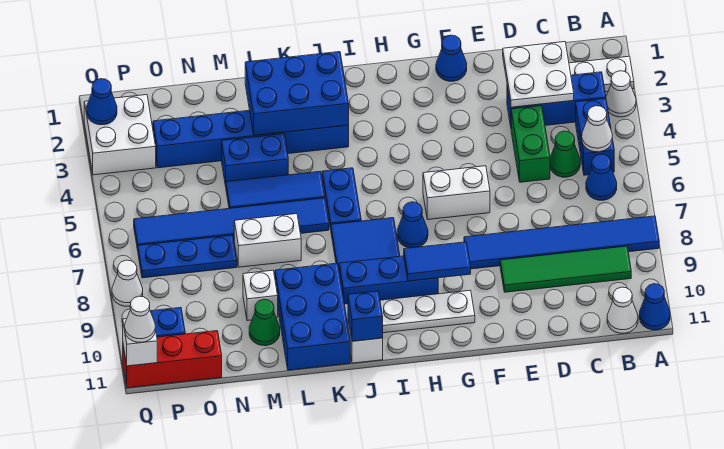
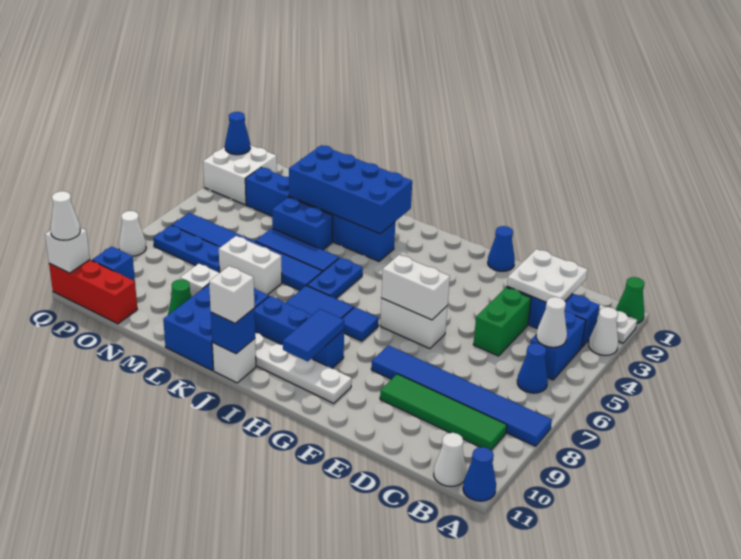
green 1x1 cone [550,131,580,177] -> green 1x1 cone moved to [616,277,644,324]
none -> white 1x2 brick [381,255,450,320]
blue 1x2 tile [404,242,471,281] -> blue 1x2 tile turned to [283,309,344,361]
blue 1x1 cone [397,202,428,248] -> blue 1x1 tile [342,307,379,341]
blue 2x3 brick [245,52,349,135] -> blue 2x4 brick [289,145,412,234]
none -> white 1x1 brick [209,266,254,323]

